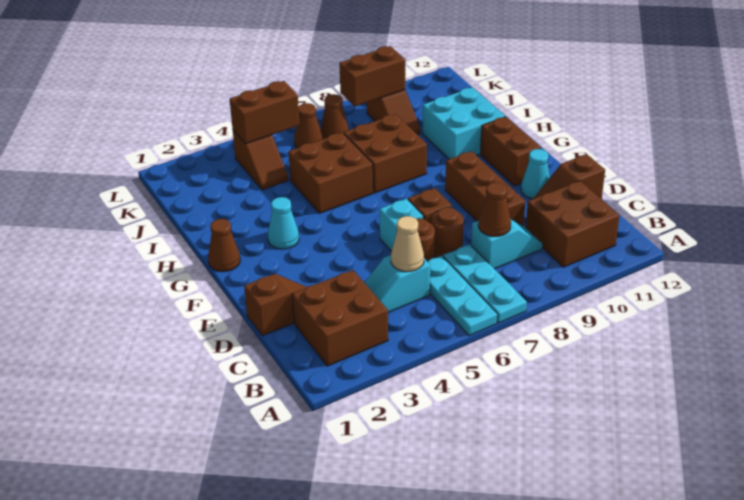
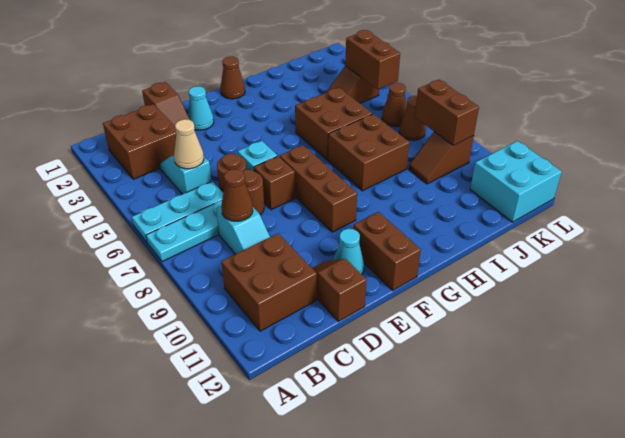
brown 1x3 brick [445,151,525,226] -> brown 1x3 brick turned to [280,145,357,232]
brown 1x2 brick [480,117,541,186] -> brown 1x2 brick turned to [353,212,421,290]
cyan 1x1 cone [268,197,299,249] -> cyan 1x1 cone moved to [188,86,214,130]
cyan 2x2 brick [423,87,505,159] -> cyan 2x2 brick moved to [470,141,562,222]

